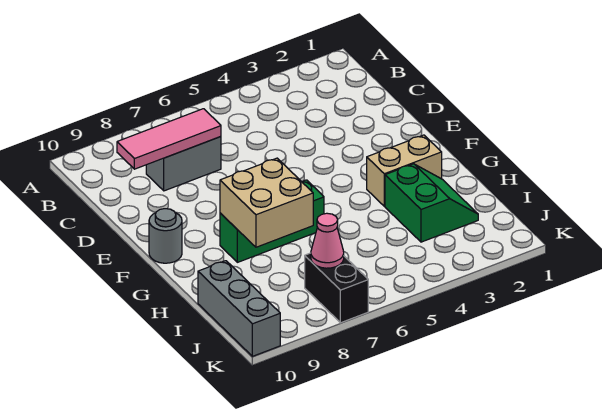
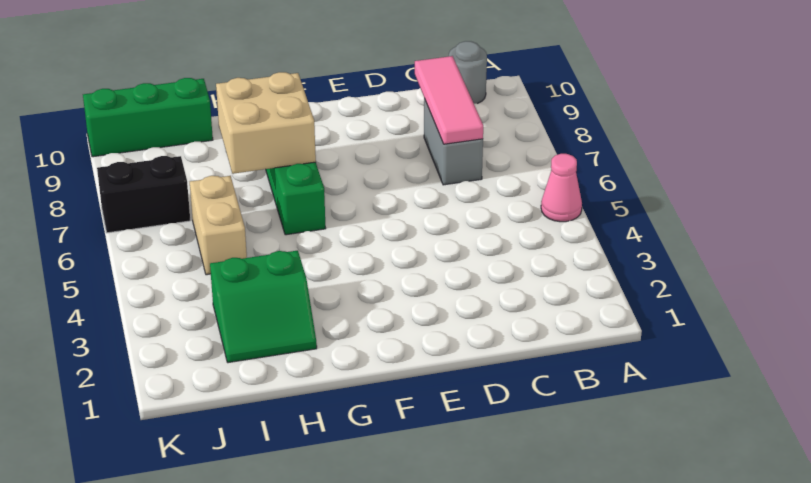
grey 1x1 round brick [149,209,182,263] -> grey 1x1 round brick moved to [449,41,487,104]
tan 1x2 brick [367,135,442,206] -> tan 1x2 brick moved to [190,176,247,275]
grey 1x3 brick [198,261,280,356] -> green 1x3 brick [83,78,213,157]
pink 1x1 cone [311,213,344,268] -> pink 1x1 cone moved to [541,154,582,222]

